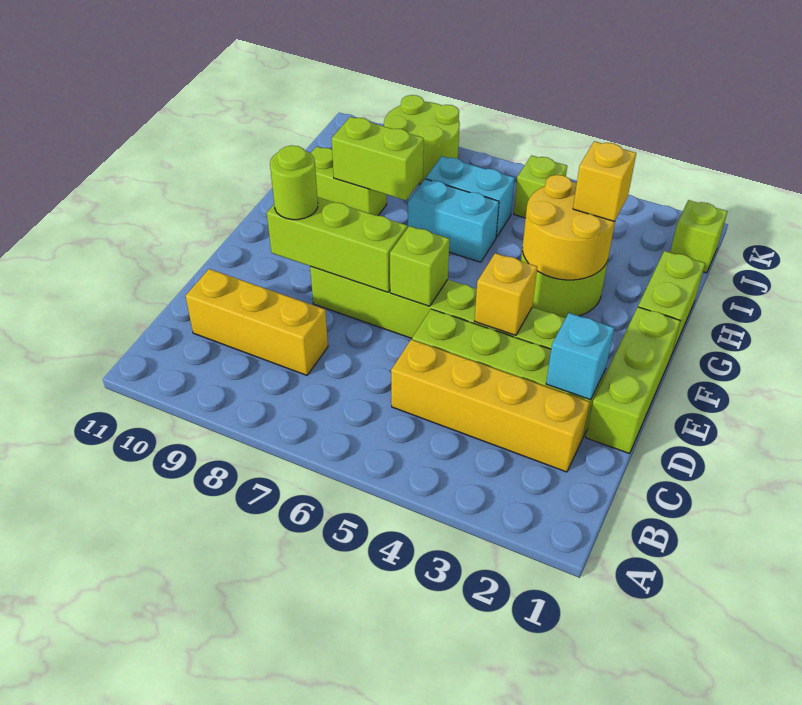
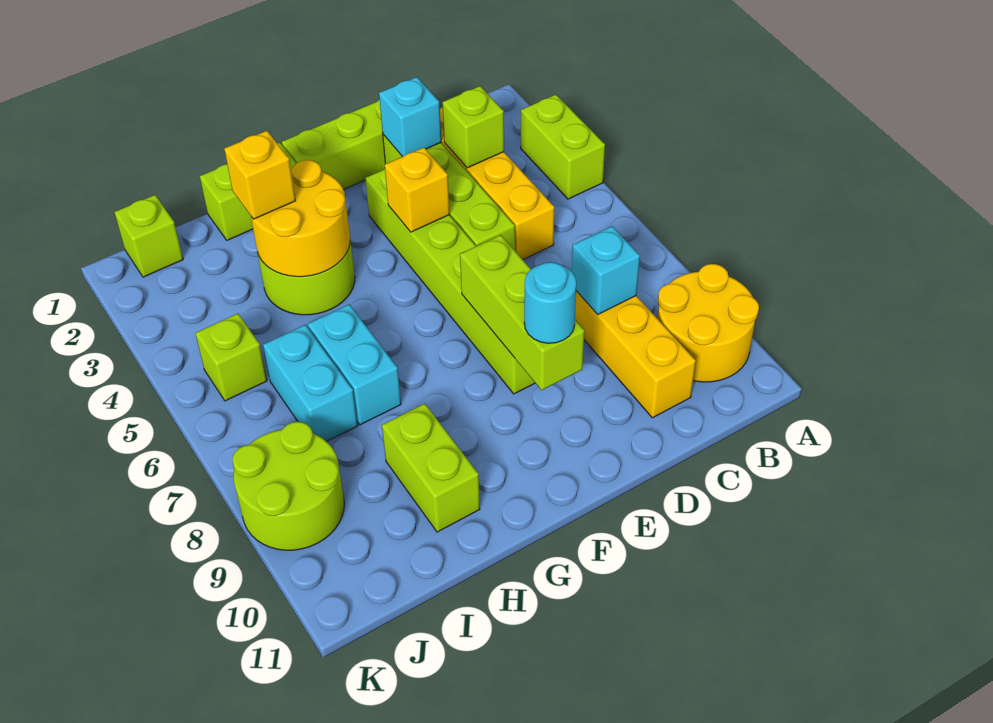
none -> yellow 2x2 round brick [658,264,759,382]
none -> cyan 1x1 brick [572,226,640,315]
lime 1x1 brick [390,226,449,306] -> lime 1x1 brick moved to [442,86,504,168]
lime 1x1 round brick [270,145,318,220] -> cyan 1x1 round brick [524,262,576,343]
lime 1x2 brick [332,117,424,200] -> lime 1x2 brick moved to [521,95,605,199]

